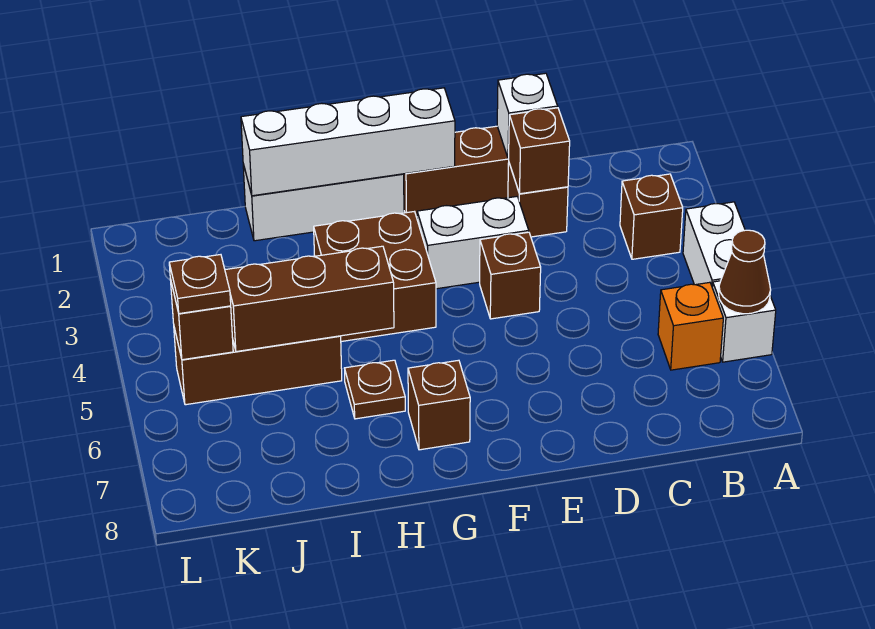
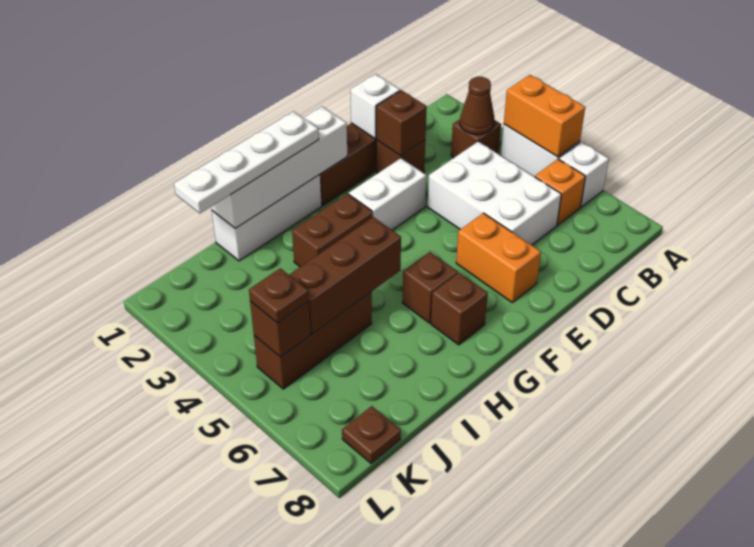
none -> orange 1x2 brick [504,75,585,157]
brown 1x1 cone [719,230,771,314] -> brown 1x1 cone moved to [460,77,495,135]
none -> white 2x3 brick [428,142,561,245]
brown 1x1 brick [480,232,541,319] -> brown 1x1 brick moved to [402,252,458,323]
none -> orange 1x2 brick [456,213,541,302]
none -> white 1x4 plate [174,111,319,213]
brown 2x2 brick [314,212,436,342] -> brown 1x2 brick [292,194,373,267]
brown 1x1 plate [345,360,405,419] -> brown 1x1 plate moved to [342,406,401,463]

